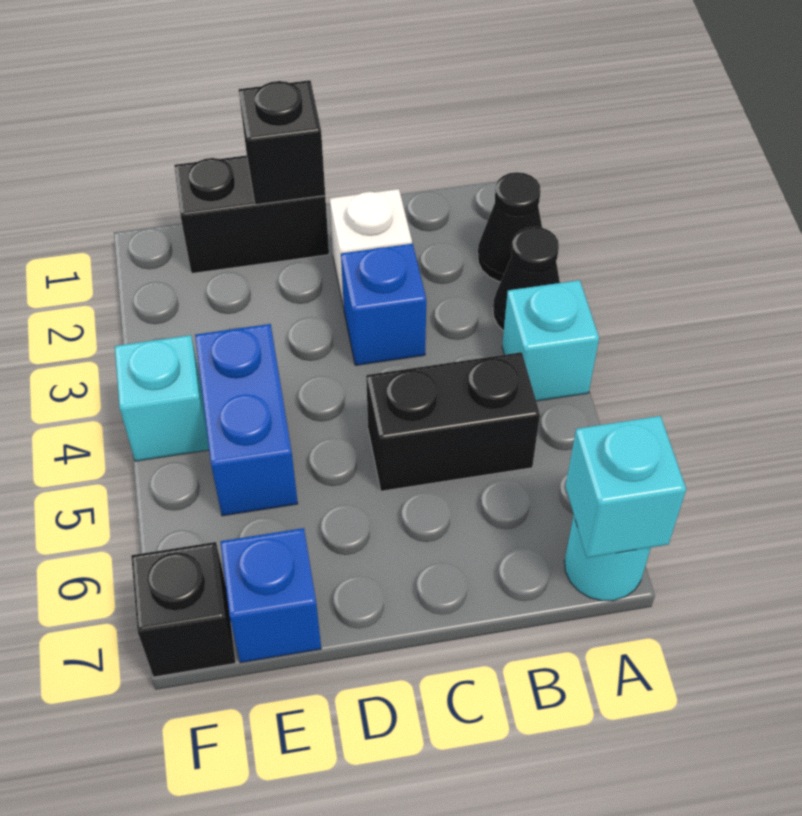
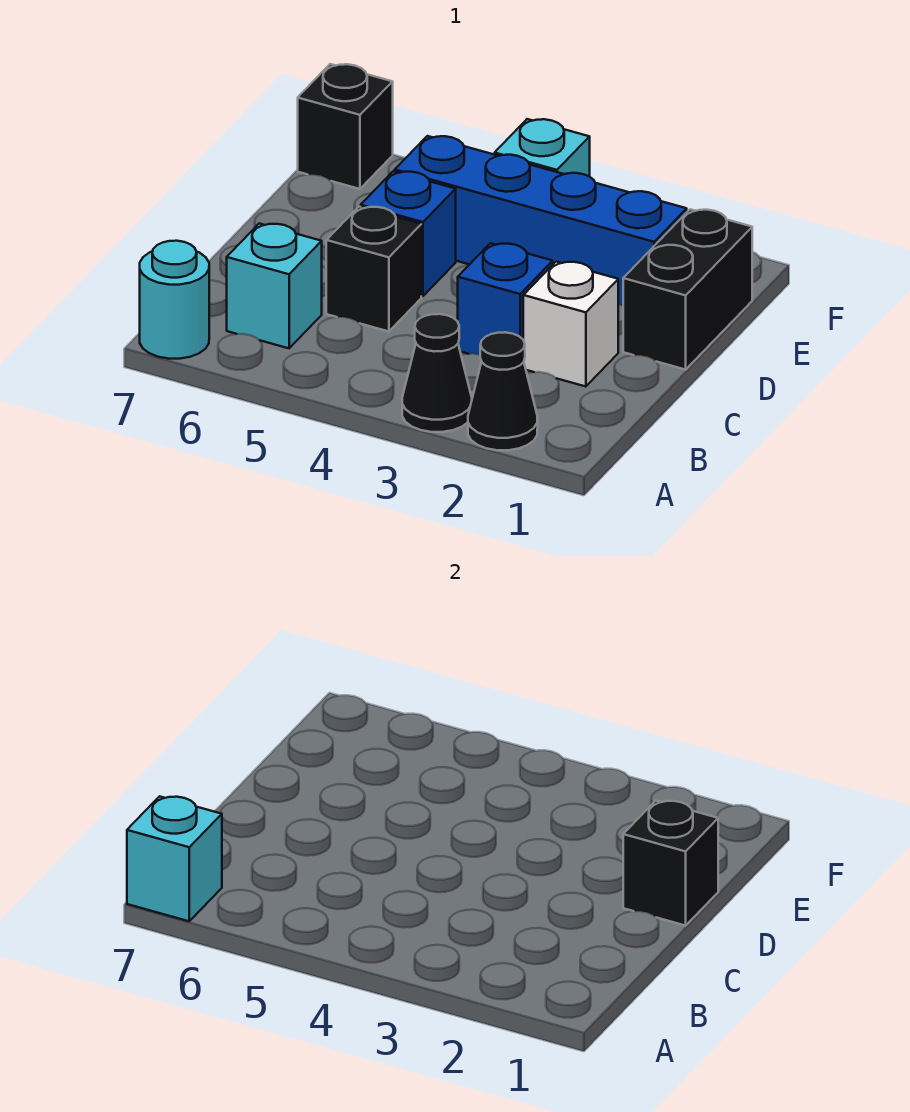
cyan 1x1 brick [502,280,599,401] -> cyan 1x1 brick moved to [227,223,322,348]
black 1x2 brick [366,352,540,491] -> black 1x1 brick [326,207,421,332]
blue 1x2 brick [195,324,298,516] -> blue 1x4 brick [395,136,687,306]
blue 1x1 brick [220,528,321,663] -> blue 1x1 brick moved to [361,171,456,296]

